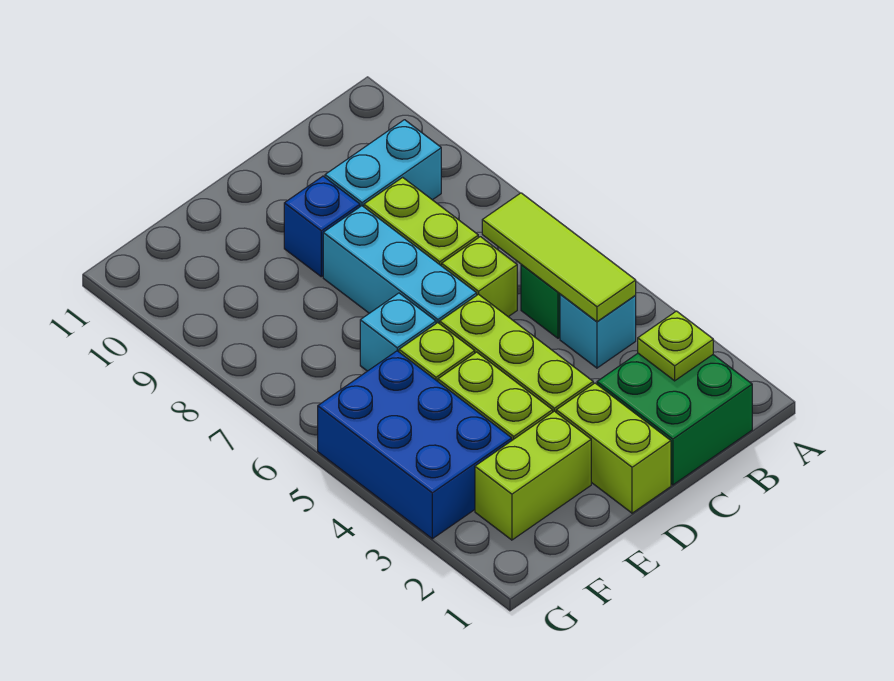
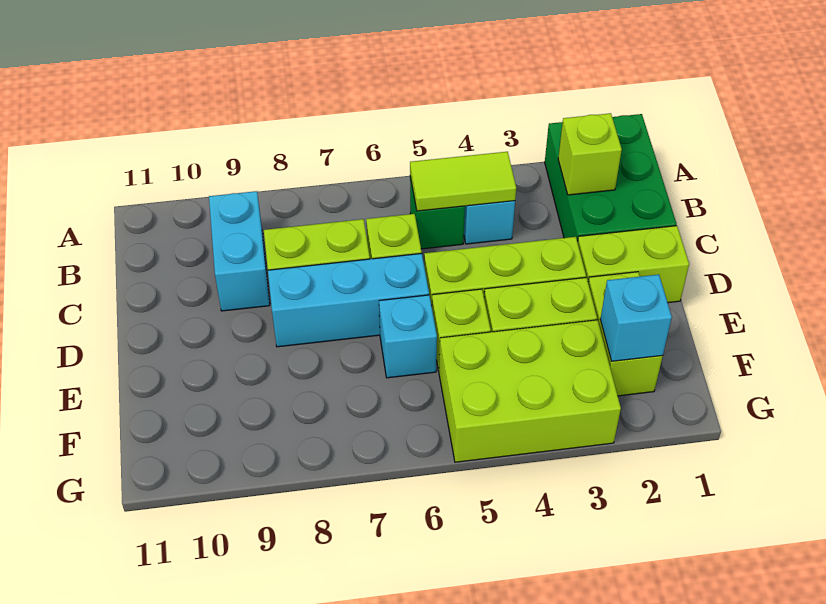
green 2x2 brick [597,353,752,485] -> green 2x3 brick [545,114,676,242]
lime 1x1 plate [638,311,713,381] -> lime 1x1 brick [558,113,622,195]
lime 1x3 tile [482,193,636,322] -> lime 1x2 tile [410,152,516,211]
blue 1x1 brick [284,176,360,277] -> none
none -> cyan 1x1 brick [600,275,672,361]
blue 2x3 brick [318,351,512,539] -> lime 2x3 brick [439,320,621,462]

